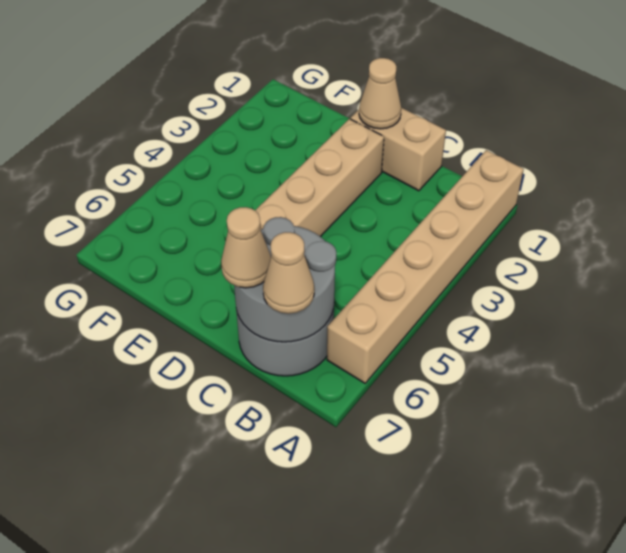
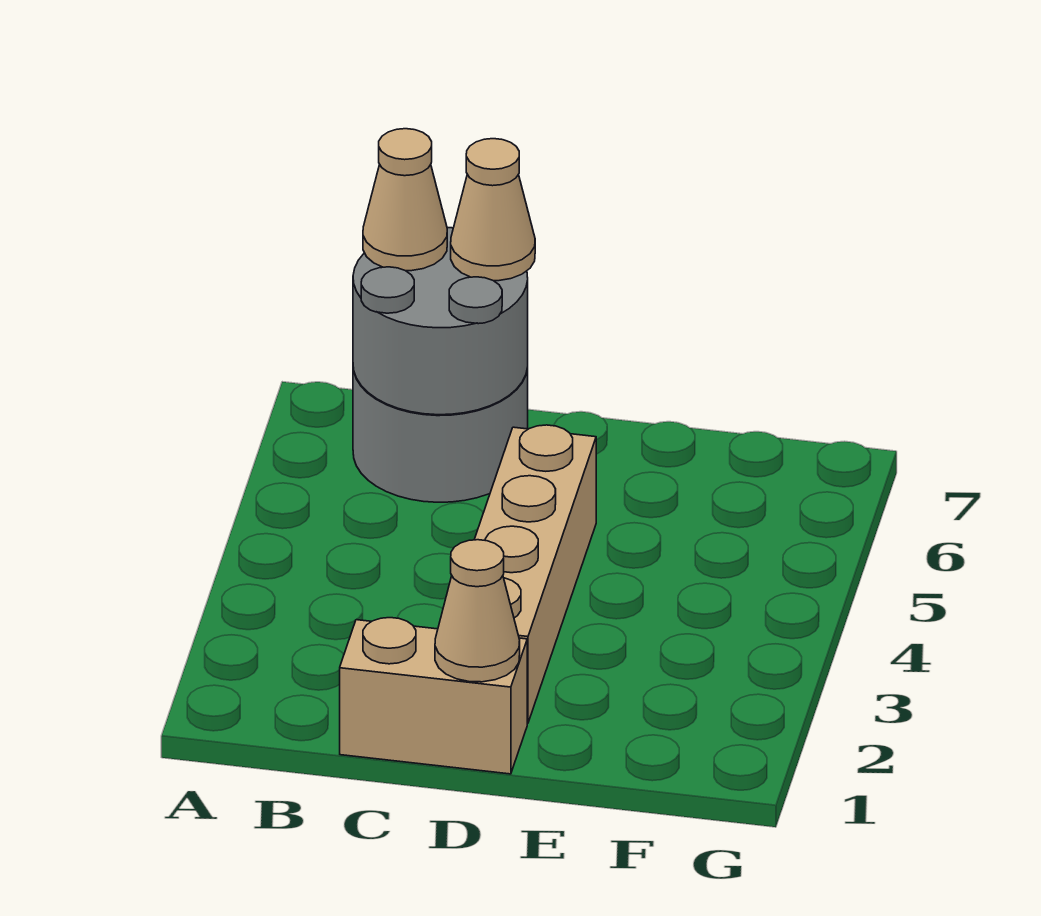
tan 1x6 brick [327,150,524,383] -> none

